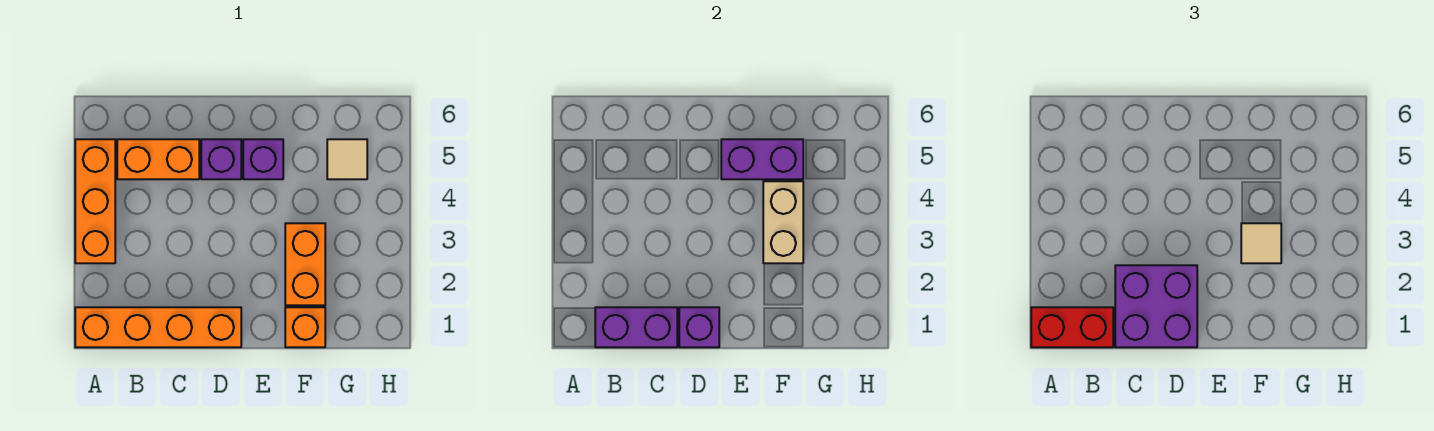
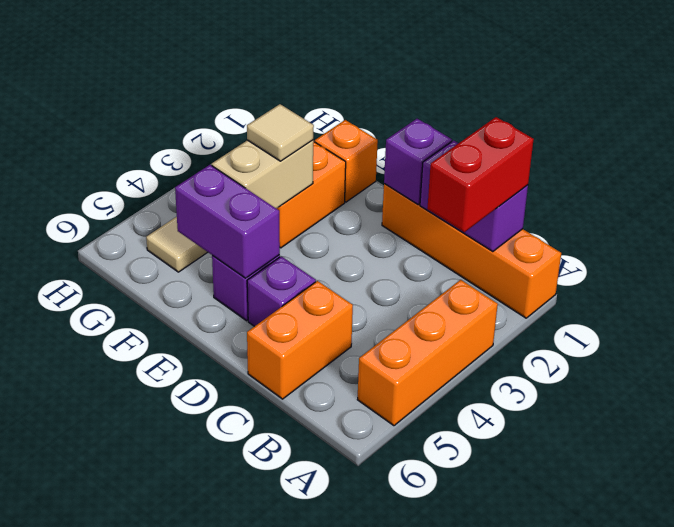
red 1x2 brick [1031,307,1113,347] -> red 1x2 brick turned to [427,117,534,232]
orange 1x2 brick [117,139,199,179] -> orange 1x2 brick turned to [247,281,353,399]
purple 2x2 brick [1115,265,1197,347] -> none

